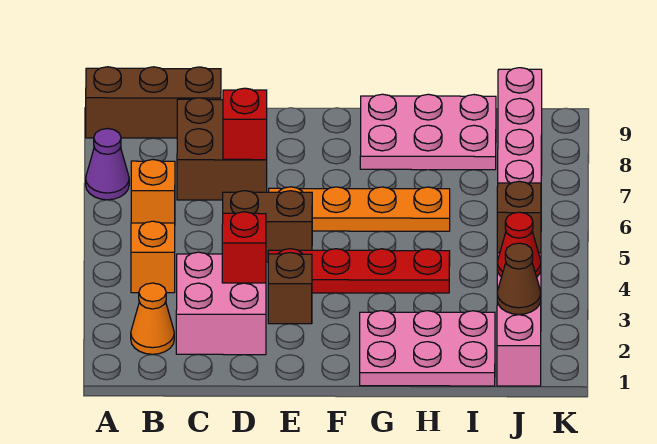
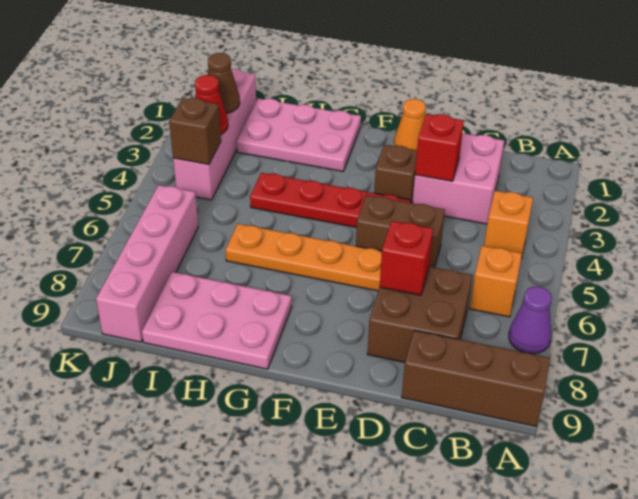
orange 1x1 cone [131,283,174,354] -> orange 1x1 cone moved to [394,99,426,150]

